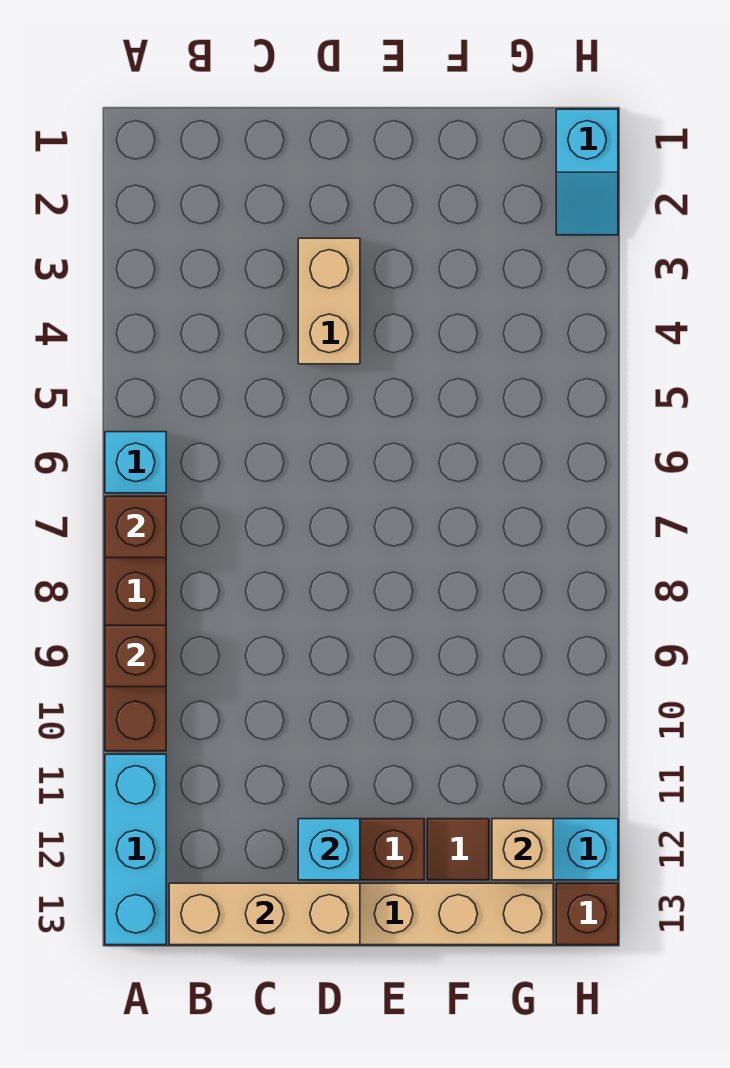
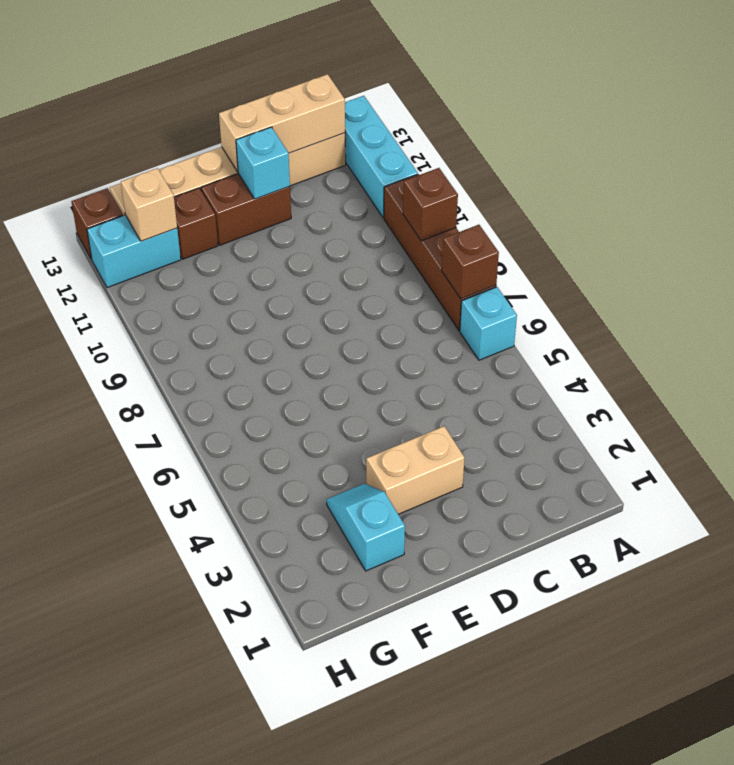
tan 1x2 brick [298,238,360,364] -> tan 1x2 brick turned to [366,426,465,514]
brown 1x1 tile [427,819,489,880] -> brown 1x1 brick [174,188,218,259]
cyan 1x2 slope [556,109,618,235] -> cyan 1x2 slope moved to [327,484,405,571]

